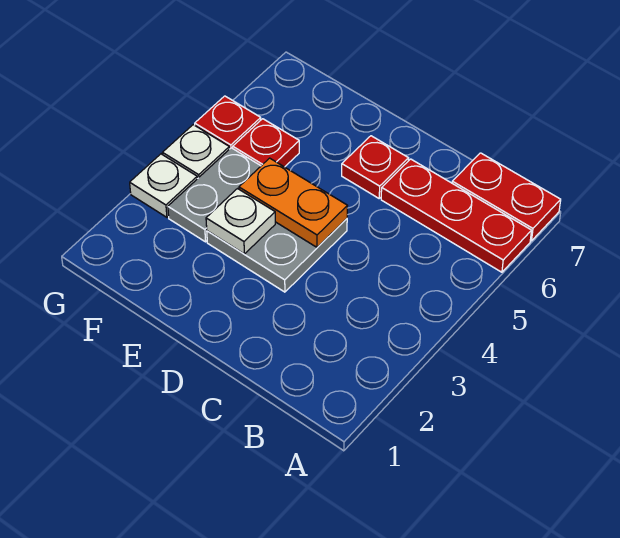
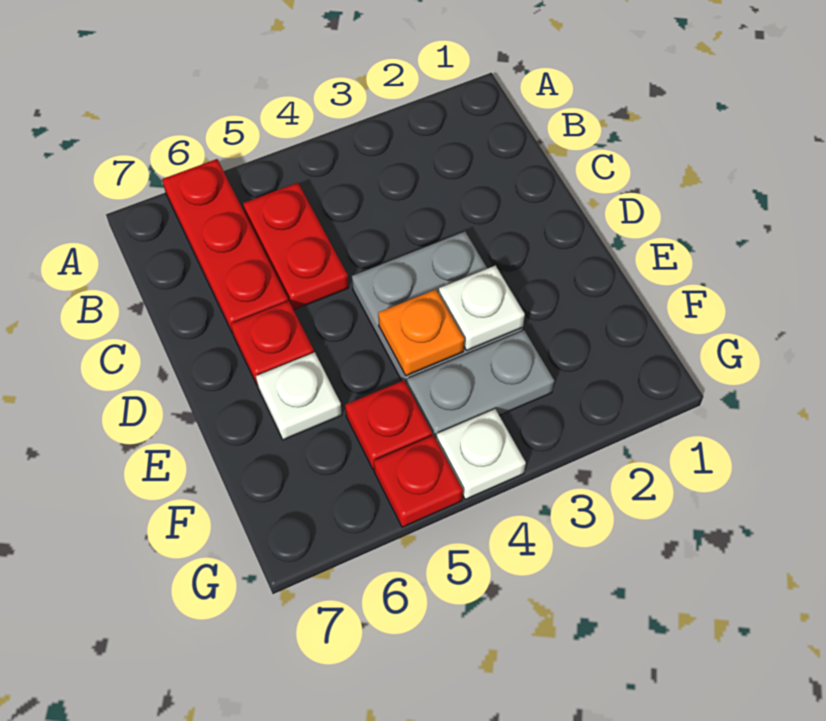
red 1x2 plate [452,153,561,241] -> red 1x2 plate moved to [243,183,349,310]
orange 1x2 plate [239,158,347,247] -> orange 1x1 plate [378,289,464,376]
white 1x1 plate [130,154,197,217] -> white 1x1 plate moved to [256,352,342,440]

